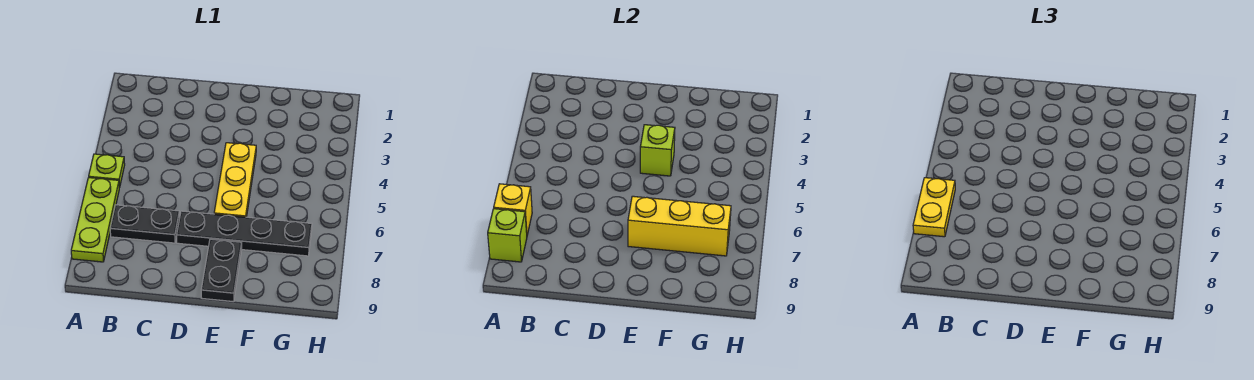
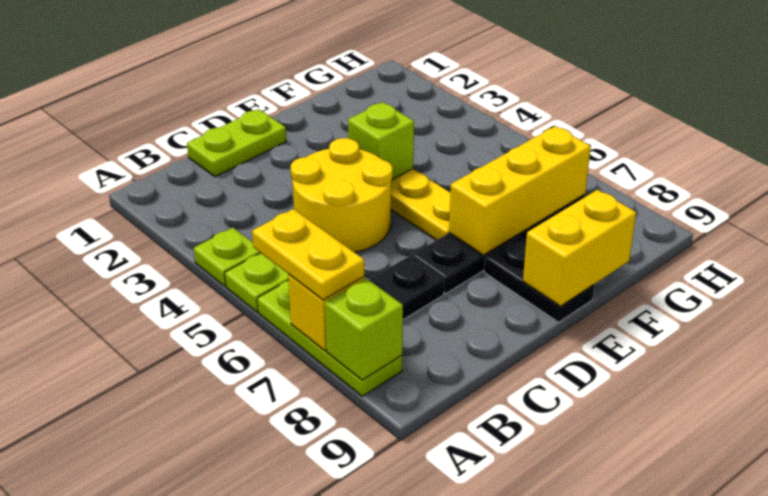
none -> lime 1x1 plate [194,228,260,286]
none -> lime 1x2 plate [187,109,286,177]
none -> yellow 2x2 round brick [290,138,393,252]
none -> yellow 1x2 brick [523,190,636,306]

